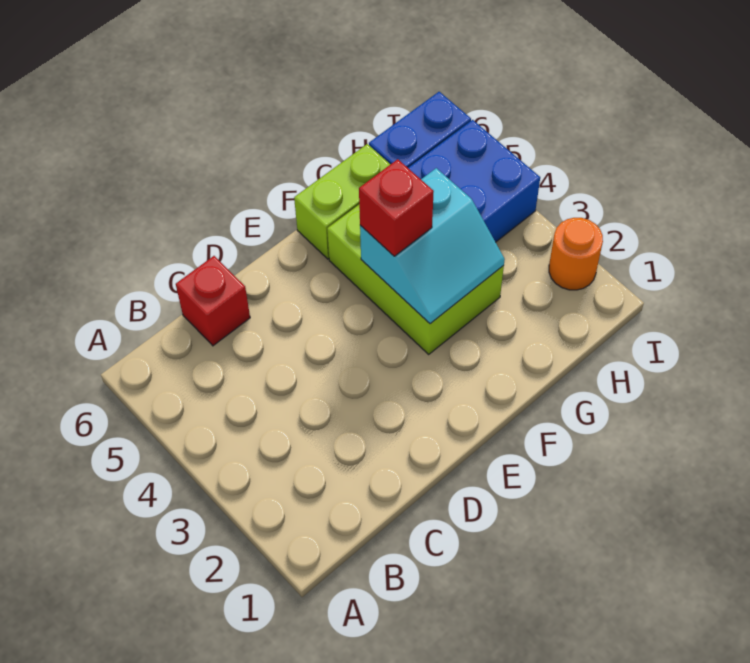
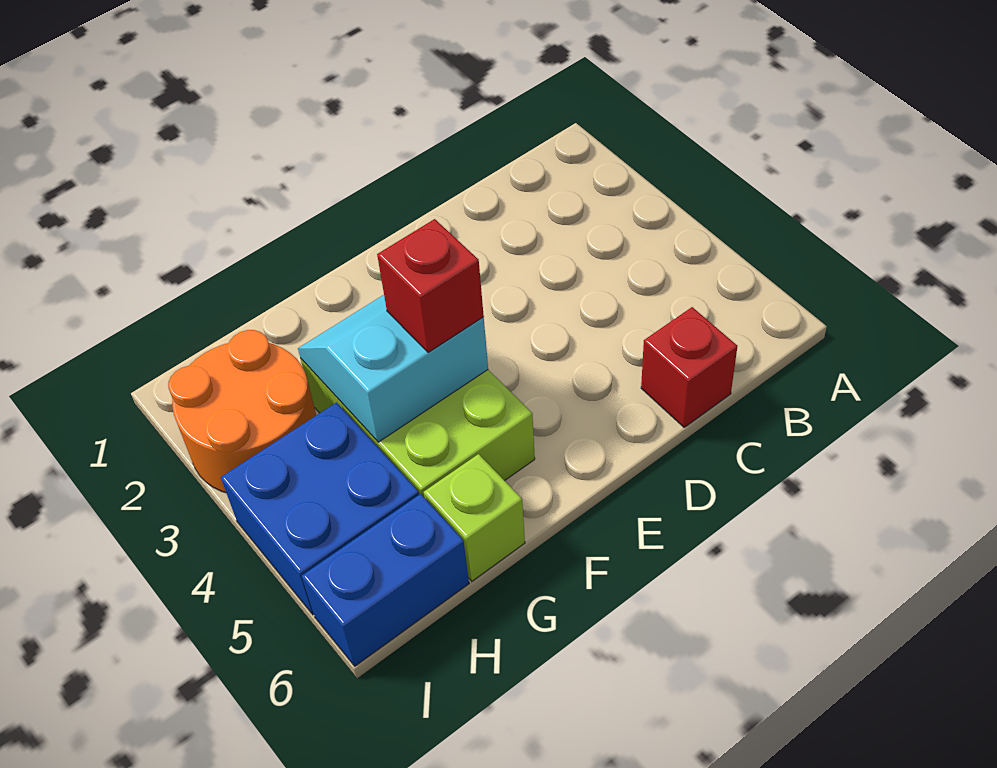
lime 1x2 brick [294,144,390,259] -> lime 1x1 brick [424,454,525,581]
orange 1x1 round brick [549,218,603,290] -> orange 2x2 round brick [168,330,316,493]

